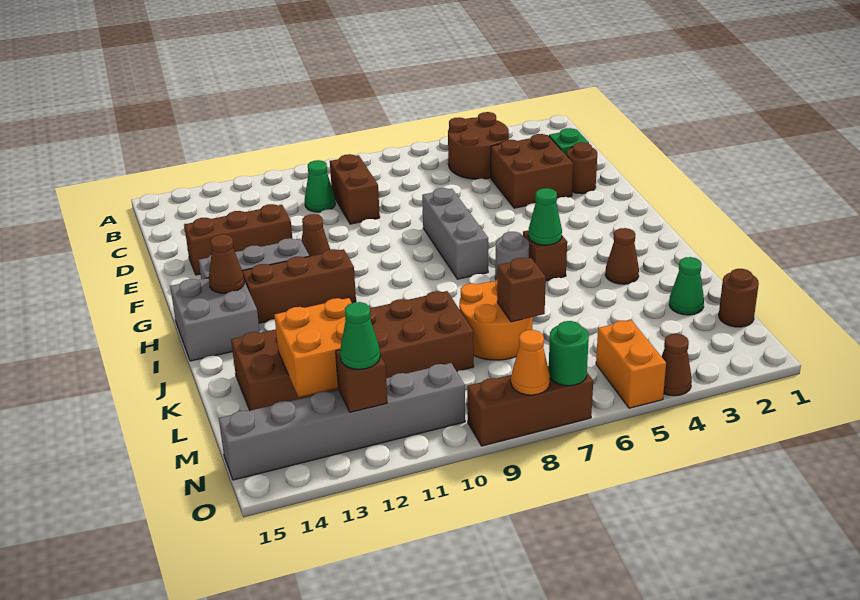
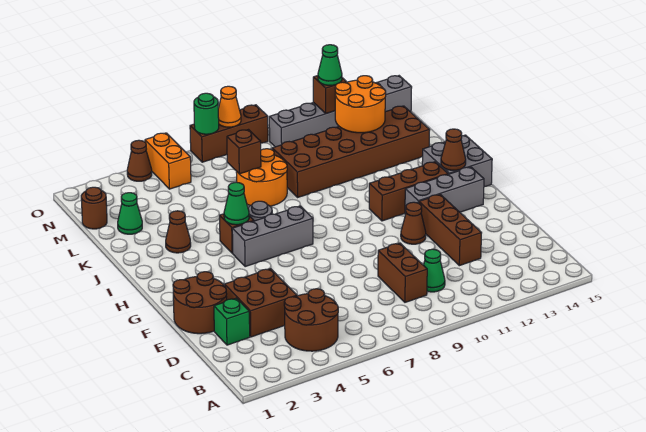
brown 1x1 round brick [567,142,597,194] -> brown 2x2 round brick [173,272,227,334]
brown 1x3 brick [184,204,292,275] -> brown 1x3 brick turned to [419,194,481,266]
grey 1x3 brick [422,188,488,279] -> grey 1x3 brick turned to [232,206,313,267]
orange 2x2 brick [274,298,352,397] -> orange 2x2 round brick [335,76,386,133]

